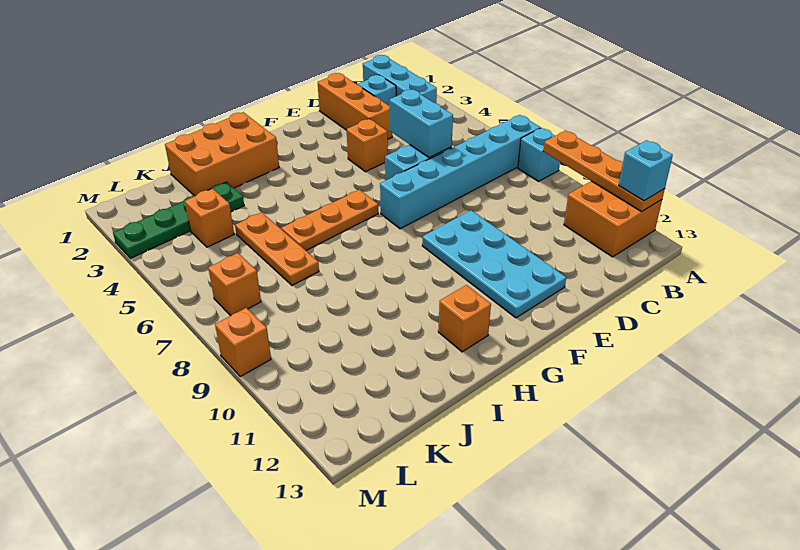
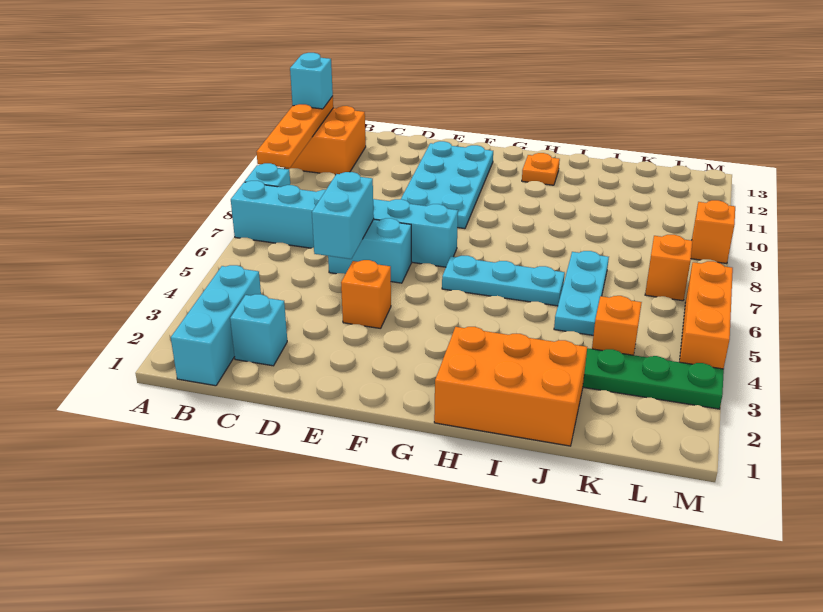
orange 1x3 brick [318,73,392,139] -> orange 1x3 brick moved to [680,261,733,369]
orange 1x3 plate [281,190,378,250] -> cyan 1x3 plate [442,255,565,306]
orange 1x1 brick [438,285,491,352] -> orange 1x1 plate [522,153,560,185]
orange 1x3 plate [235,212,319,285] -> cyan 1x3 plate [554,251,609,335]

